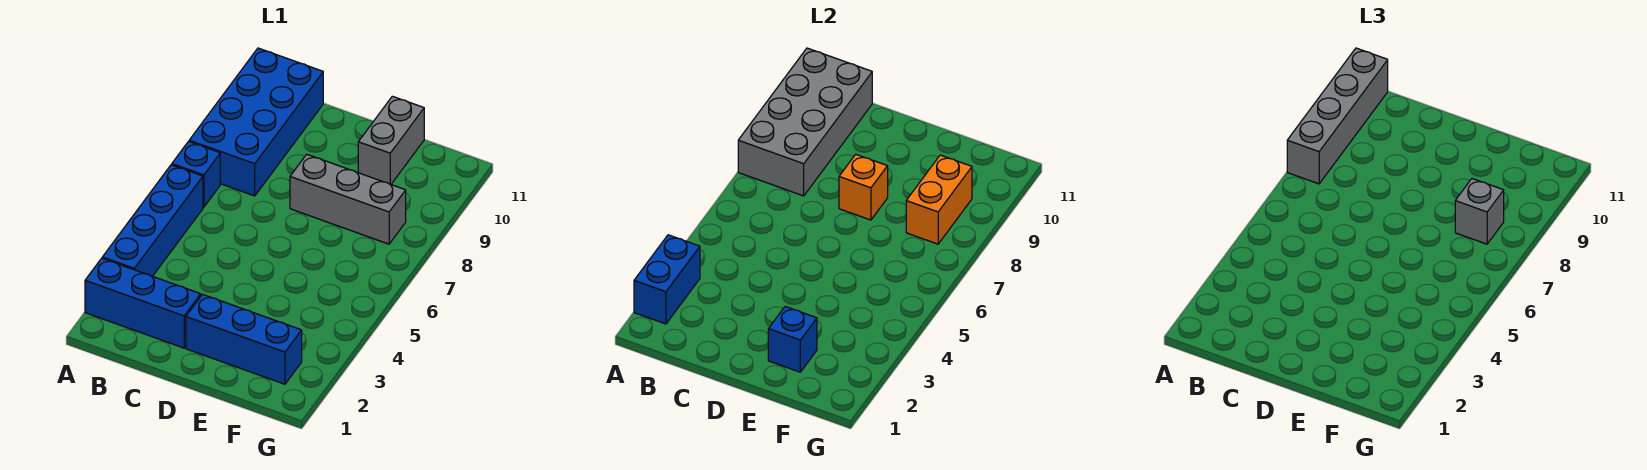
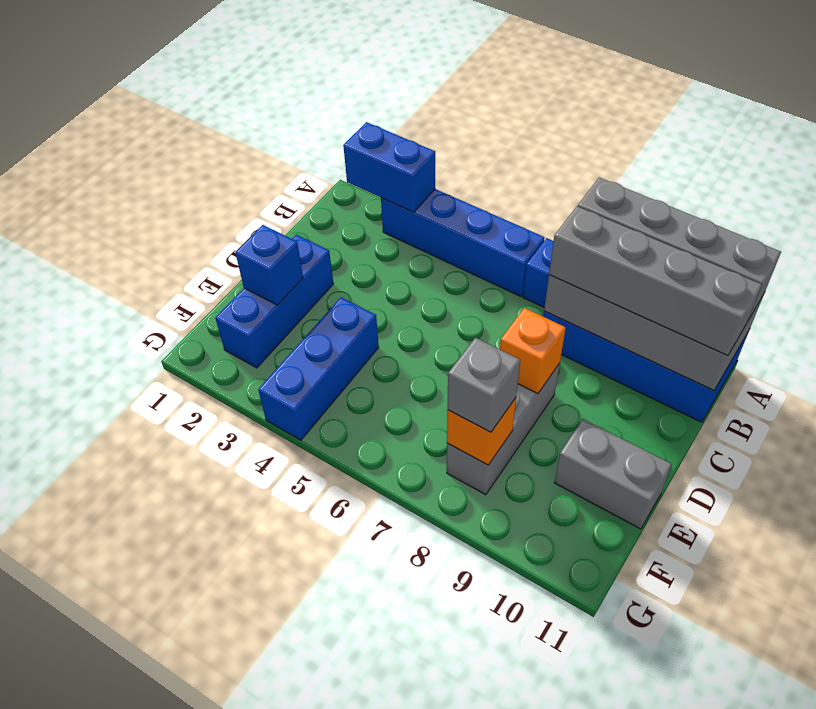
blue 1x3 brick [85,258,201,348] -> blue 1x3 brick moved to [258,297,379,440]
none -> grey 1x4 brick [549,206,762,356]
orange 1x2 brick [906,155,972,244] -> orange 1x1 brick [447,398,516,465]

